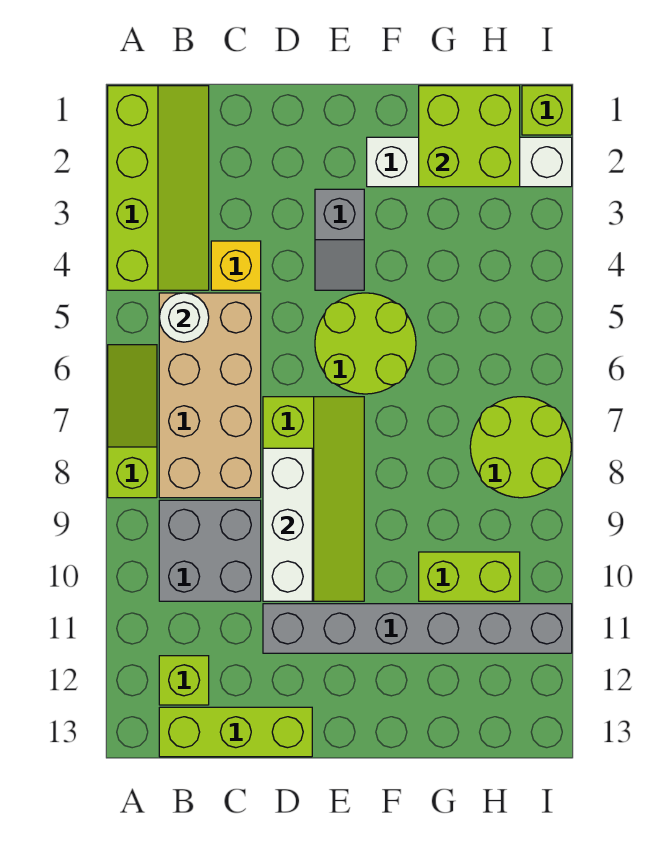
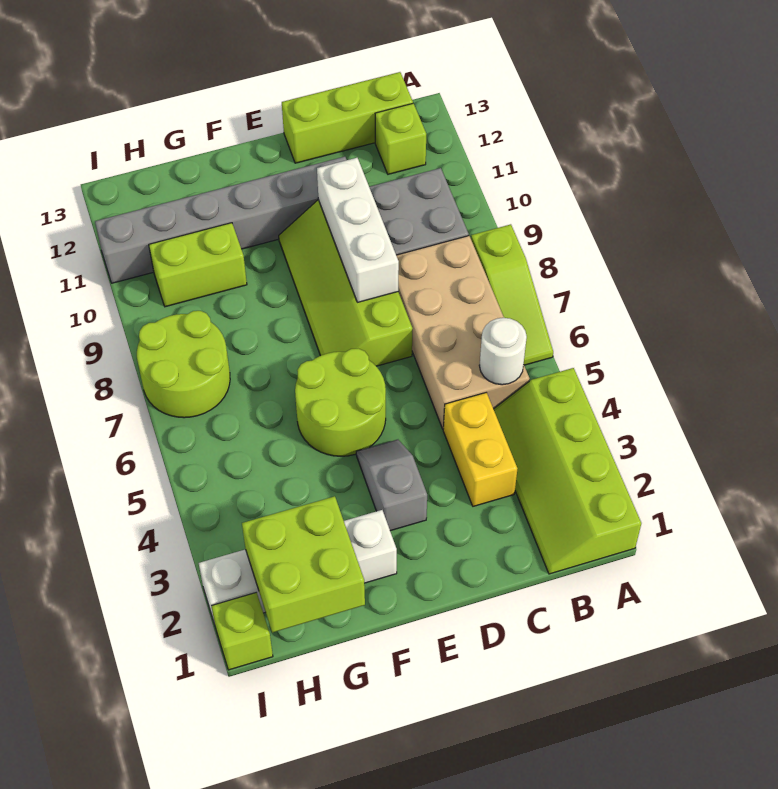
yellow 1x1 brick [211,241,261,290] -> yellow 1x2 brick [443,393,517,506]

